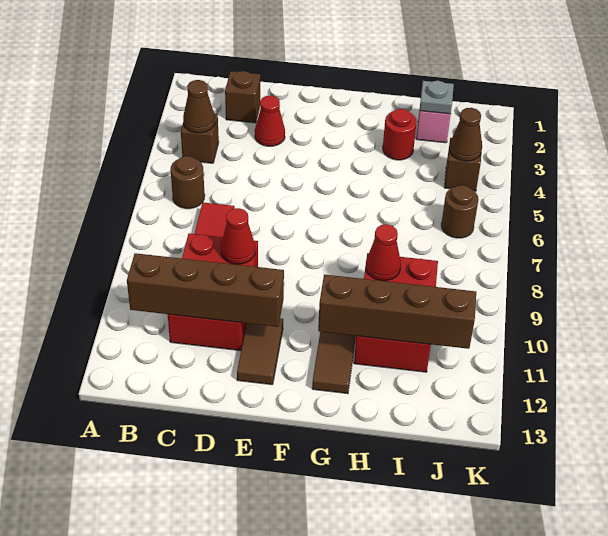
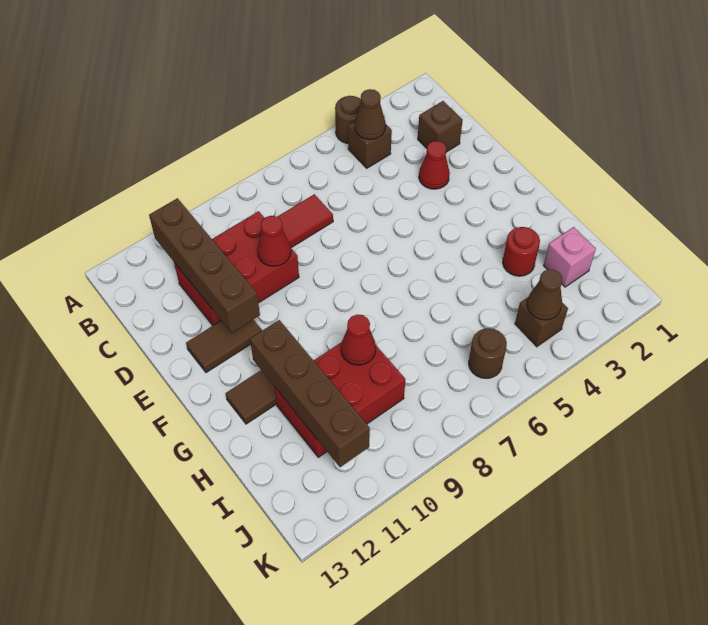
brown 1x1 round brick [171,156,205,209] -> brown 1x1 round brick moved to [335,96,361,143]
grey 1x1 plate [420,81,454,114] -> none

